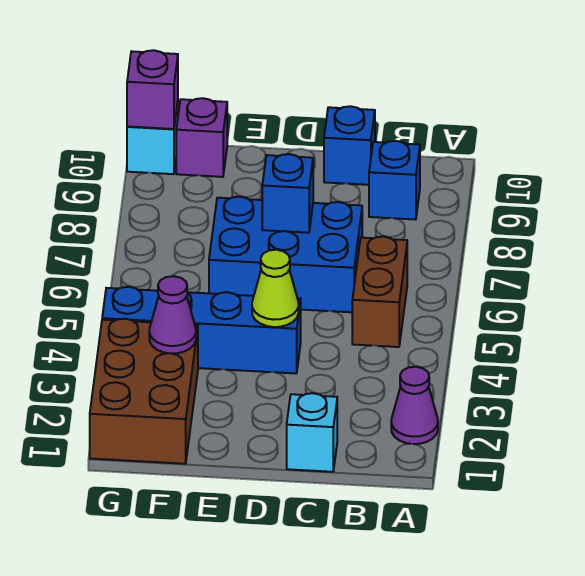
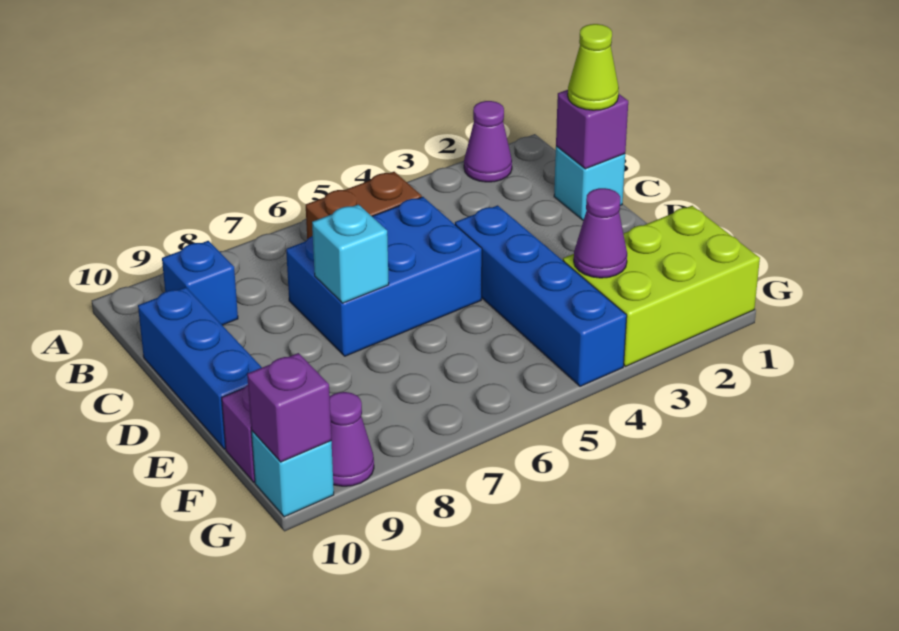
none -> purple 1x1 brick [556,90,628,169]
blue 2x3 brick [209,197,362,312] -> blue 2x3 brick turned to [286,197,482,356]
blue 1x1 brick [324,106,375,185] -> blue 1x3 brick [138,287,262,449]
lime 1x1 cone [252,250,299,327] -> lime 1x1 cone moved to [568,24,619,110]
blue 1x1 brick [262,154,313,233] -> cyan 1x1 brick [312,204,389,303]
brown 2x3 brick [90,319,198,464] -> lime 2x3 brick [563,206,760,366]
none -> purple 1x1 cone [330,392,374,486]

